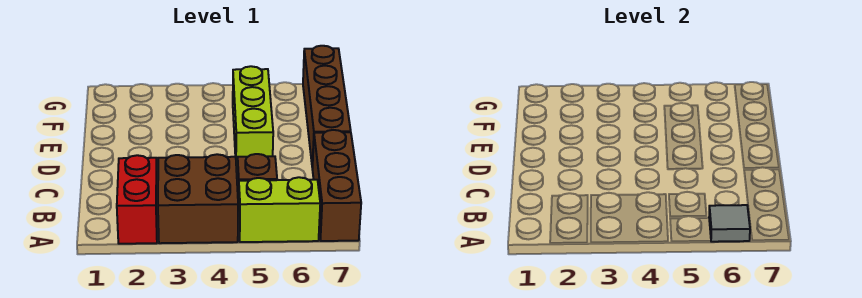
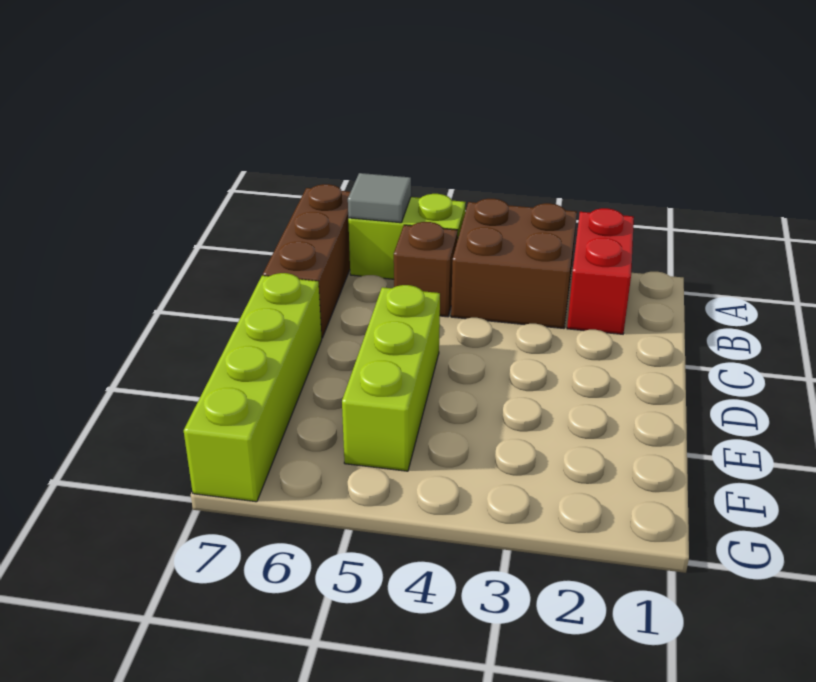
brown 1x4 brick [303,46,351,168] -> lime 1x4 brick [184,273,322,502]

